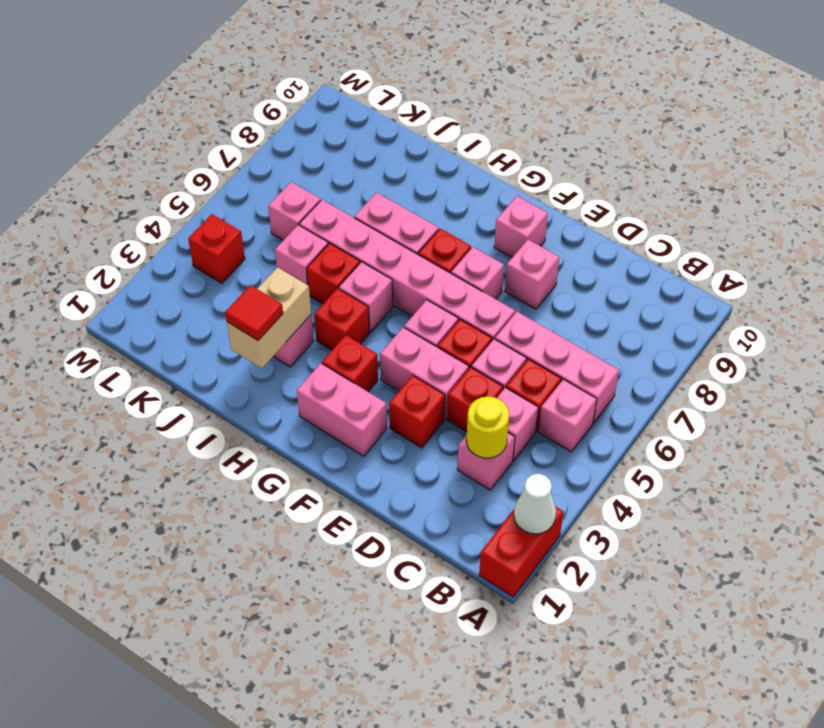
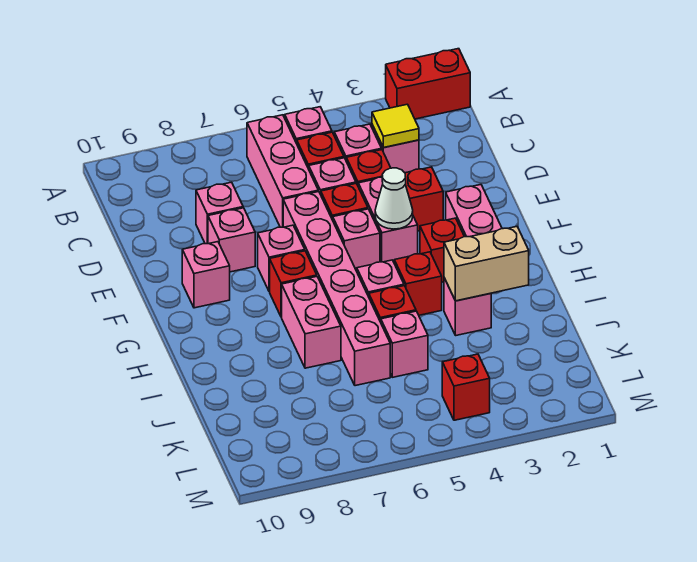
white 1x1 cone [514,474,556,534] -> white 1x1 cone moved to [375,168,413,229]
yellow 1x1 round brick [466,396,509,458] -> yellow 1x1 tile [372,104,419,148]
red 1x1 tile [225,285,283,340] -> none
pink 1x1 brick [268,182,321,240] -> pink 1x1 brick moved to [196,182,243,244]

